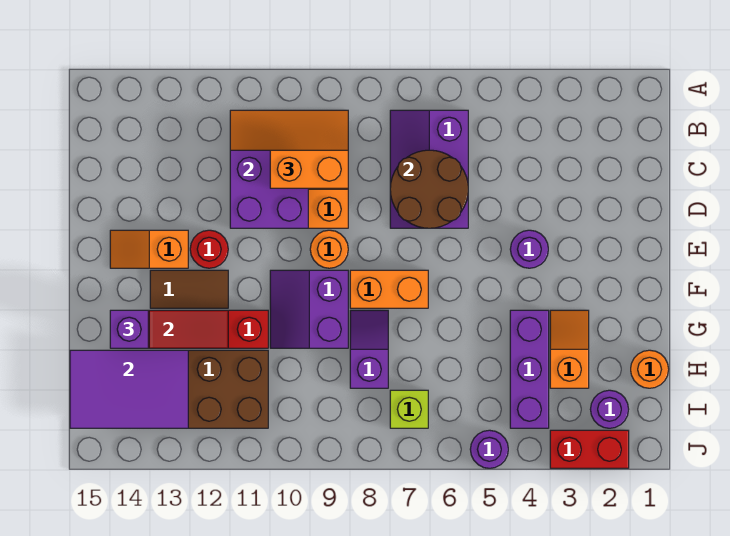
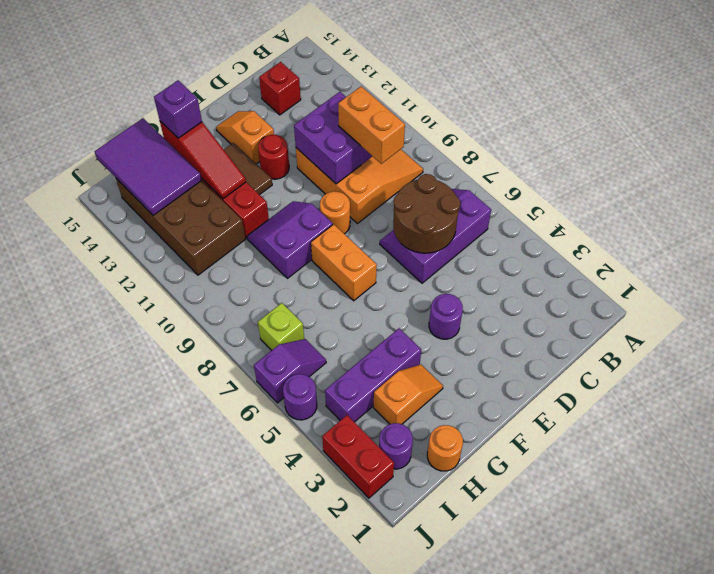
none -> red 1x1 brick [259,62,301,115]
purple 1x2 slope [350,310,388,388] -> purple 1x2 slope moved to [254,339,326,403]

